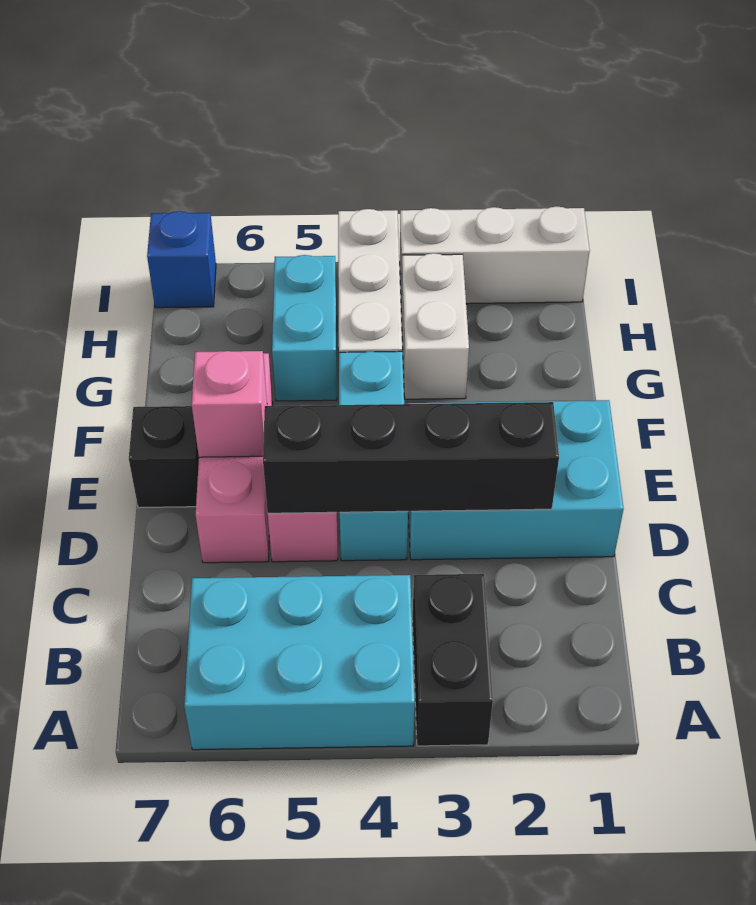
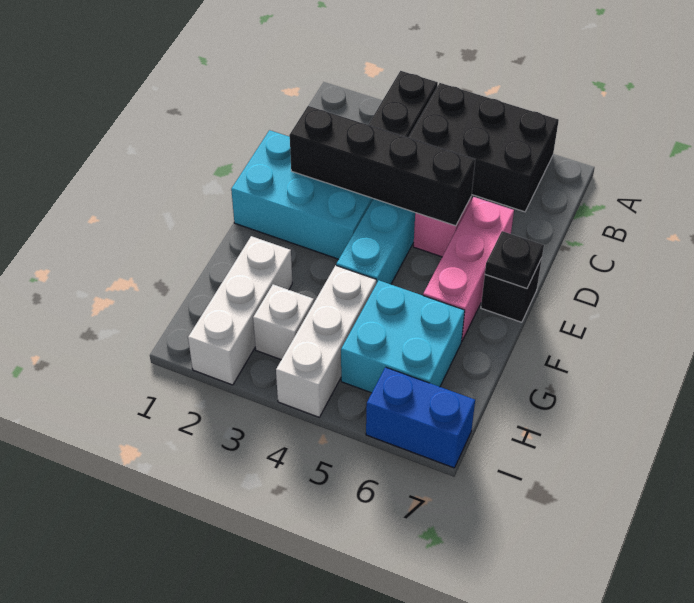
cyan 2x3 brick [184,575,415,750] -> black 2x3 brick [409,83,559,212]
pink 1x1 brick [192,351,267,457] -> none
none -> black 1x1 plate [485,231,544,289]
white 1x2 brick [401,253,469,399] -> white 1x1 brick [253,284,314,360]
cyan 1x2 brick [272,255,337,401] -> cyan 2x2 brick [341,281,465,393]
white 1x3 brick [400,206,590,304] -> white 1x3 brick turned to [188,236,292,385]
blue 1x1 brick [147,211,216,308] -> blue 1x2 brick [366,367,475,468]

